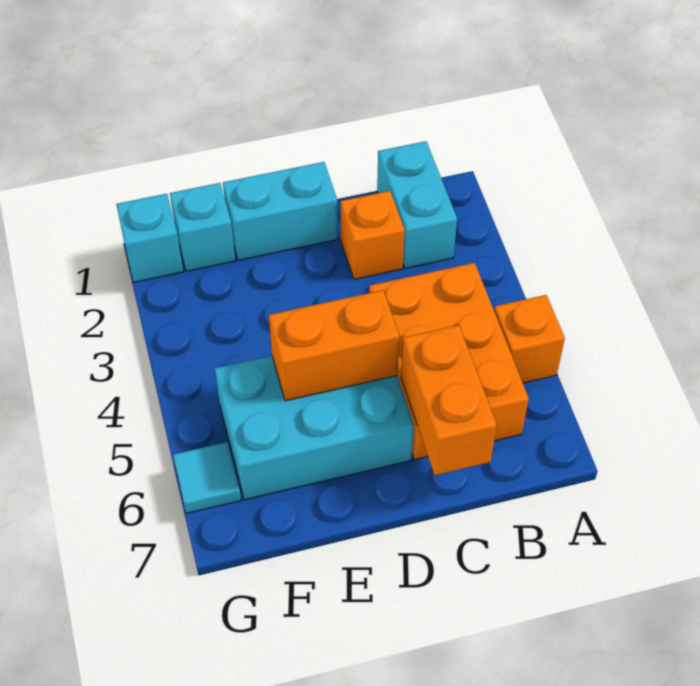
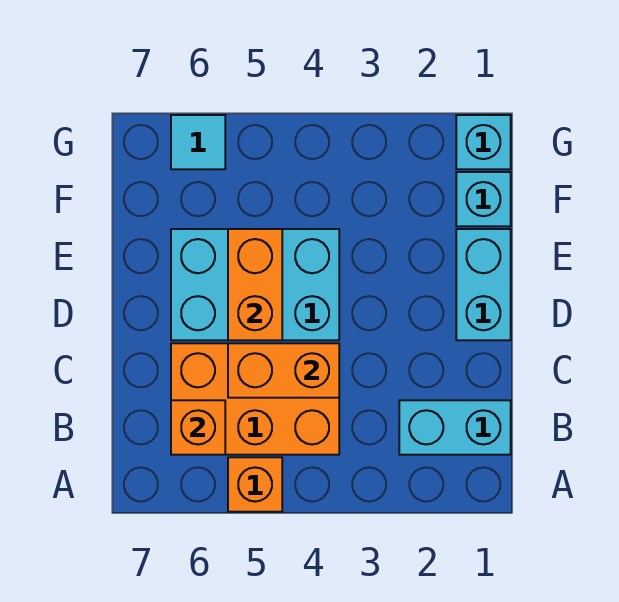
orange 1x1 brick [340,191,405,279] -> orange 1x1 brick moved to [171,400,225,455]
orange 1x2 brick [401,325,497,475] -> orange 1x2 brick moved to [228,343,339,398]
cyan 2x3 brick [215,356,414,500] -> cyan 2x3 brick turned to [171,229,339,340]

